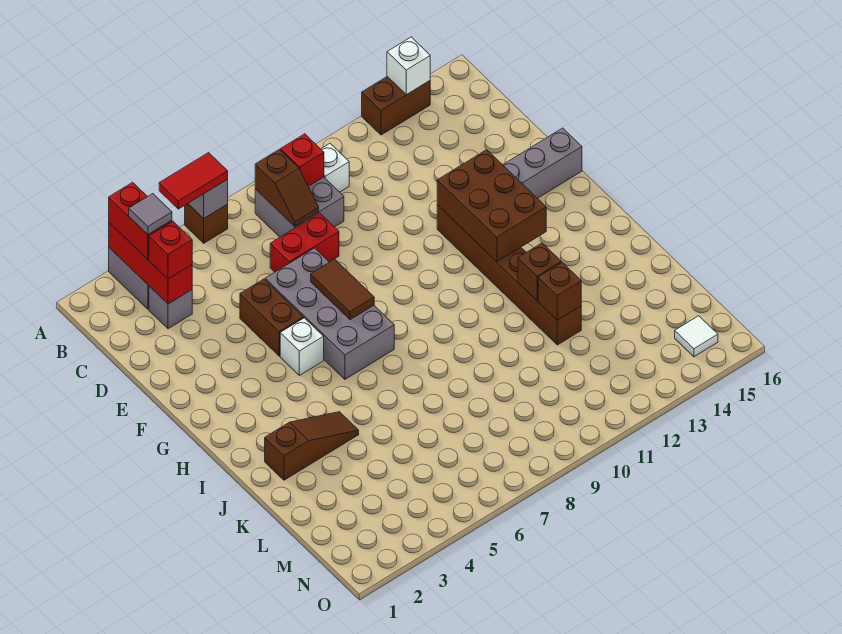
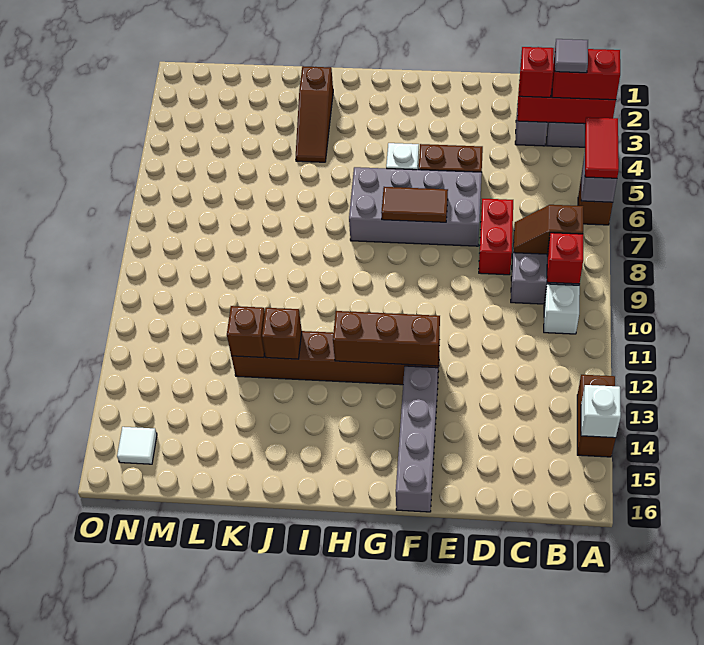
brown 2x3 brick [437,150,546,262] -> brown 1x3 brick [333,311,440,366]

